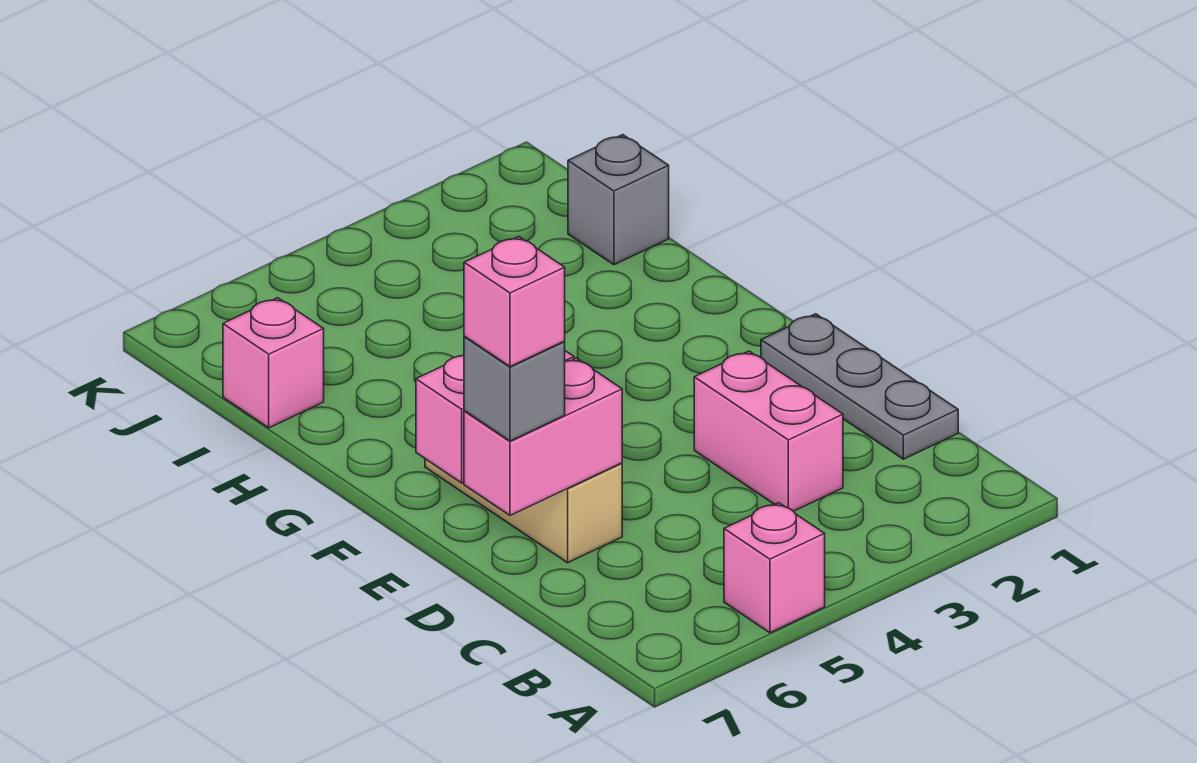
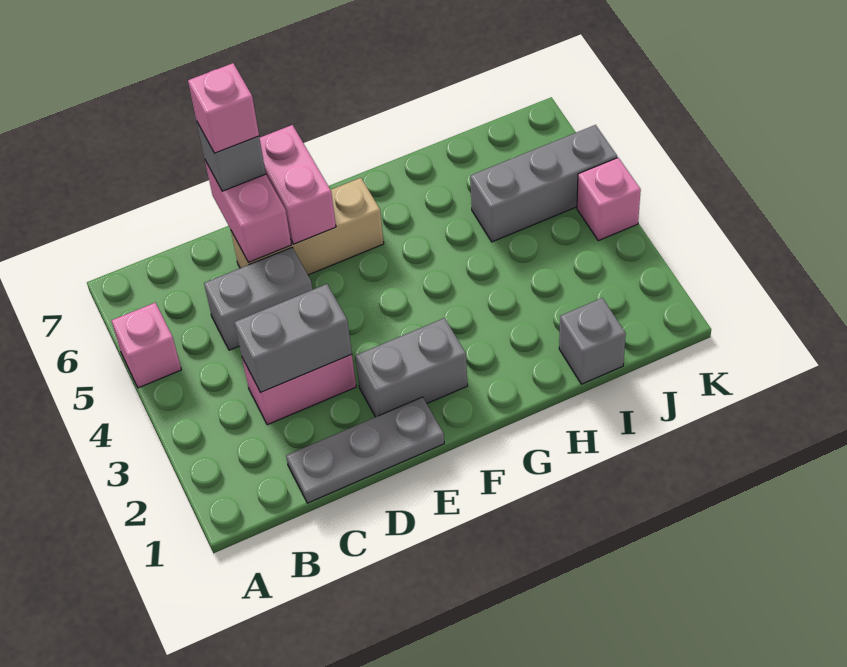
none -> grey 1x2 brick [234,284,352,392]
none -> grey 1x2 brick [204,248,312,350]
none -> grey 1x2 brick [355,318,467,417]
none -> grey 1x3 brick [470,125,617,242]
pink 1x1 brick [223,298,324,428] -> pink 1x1 brick moved to [577,158,641,241]

